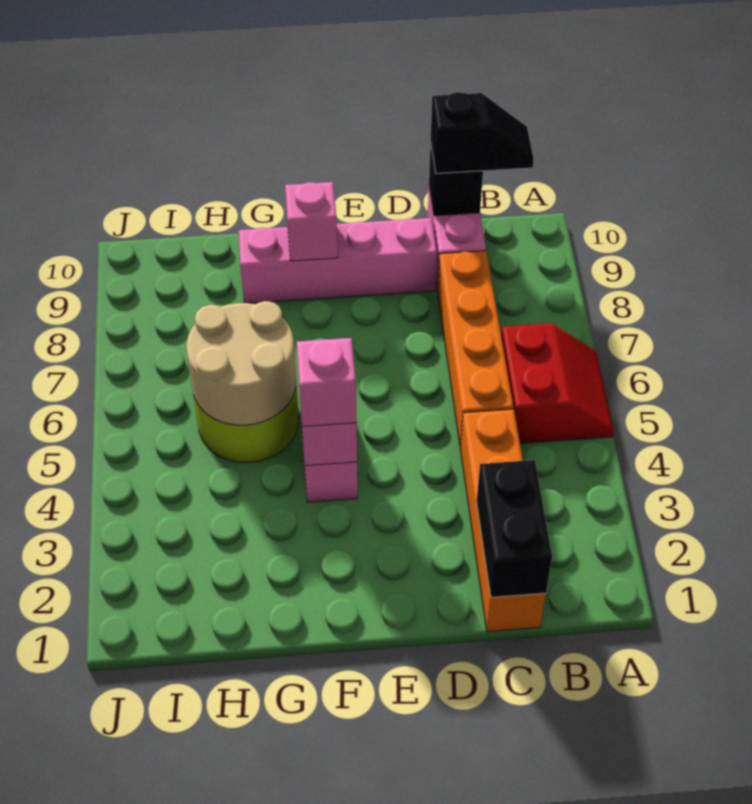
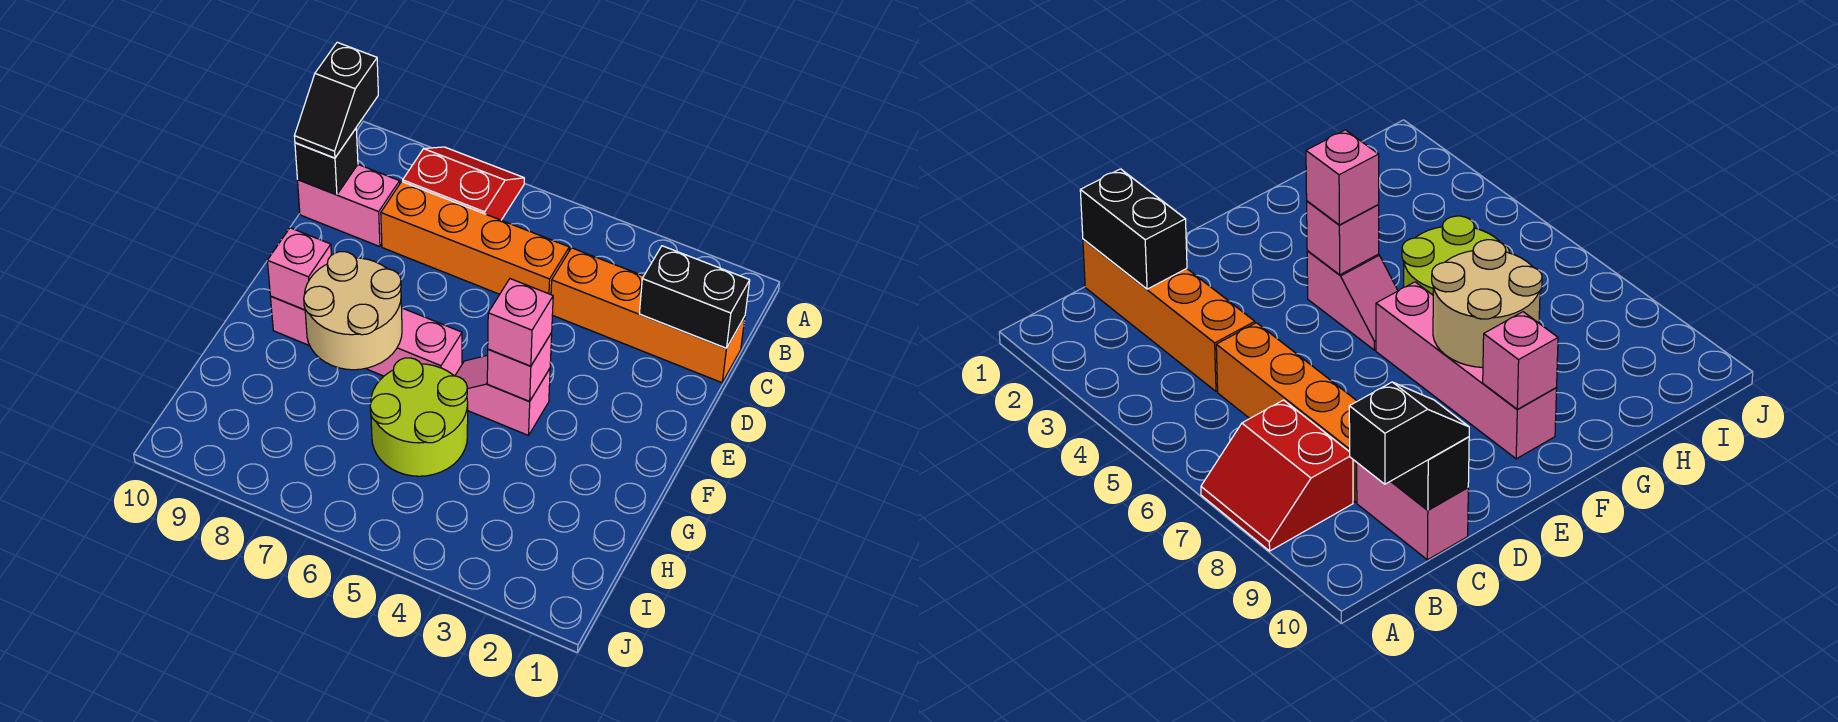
red 2x2 slope [501,323,613,443] -> red 2x2 slope moved to [403,147,524,220]
black 1x2 slope [431,92,534,173] -> black 1x2 slope turned to [294,42,378,158]
pink 1x4 brick [239,218,437,303] -> pink 1x4 brick turned to [270,296,462,376]
tan 2x2 round brick [186,301,296,425] -> tan 2x2 round brick moved to [304,252,402,370]

